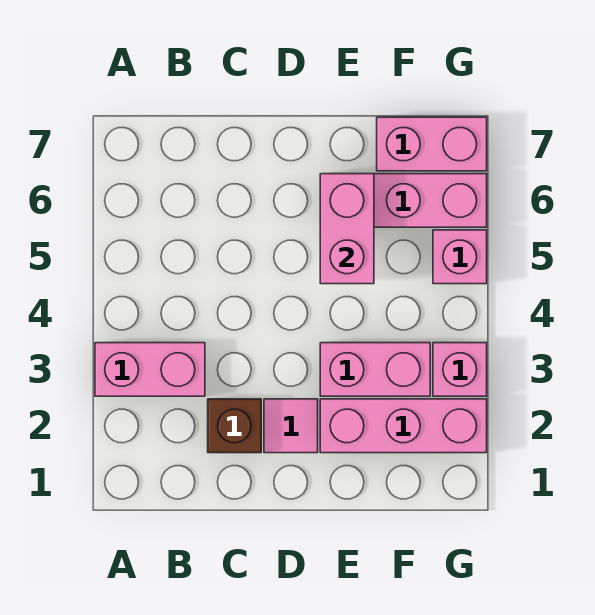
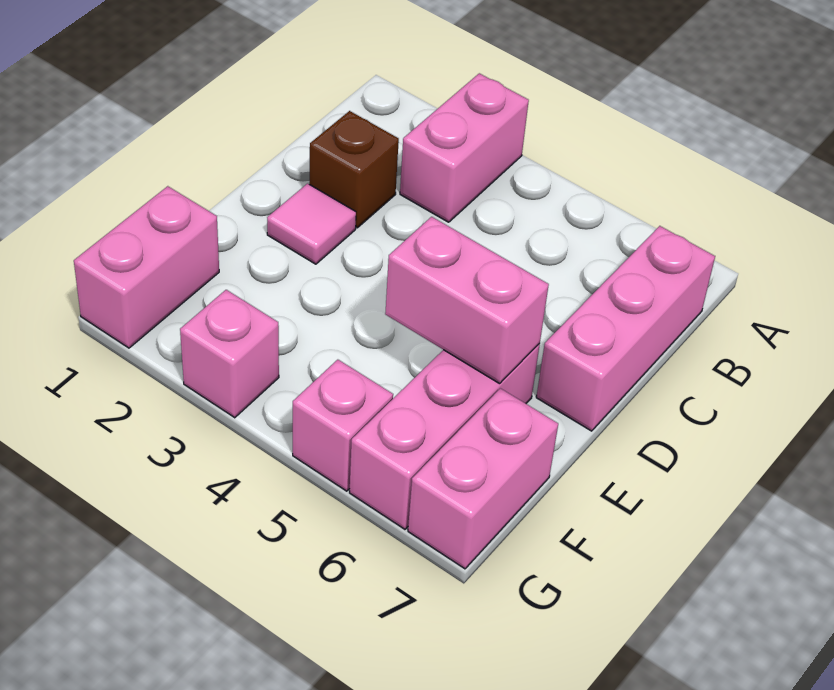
pink 1x3 brick [320,399,487,453] -> pink 1x3 brick moved to [536,226,715,431]
pink 1x2 brick [320,343,430,396] -> pink 1x2 brick moved to [74,186,219,348]

